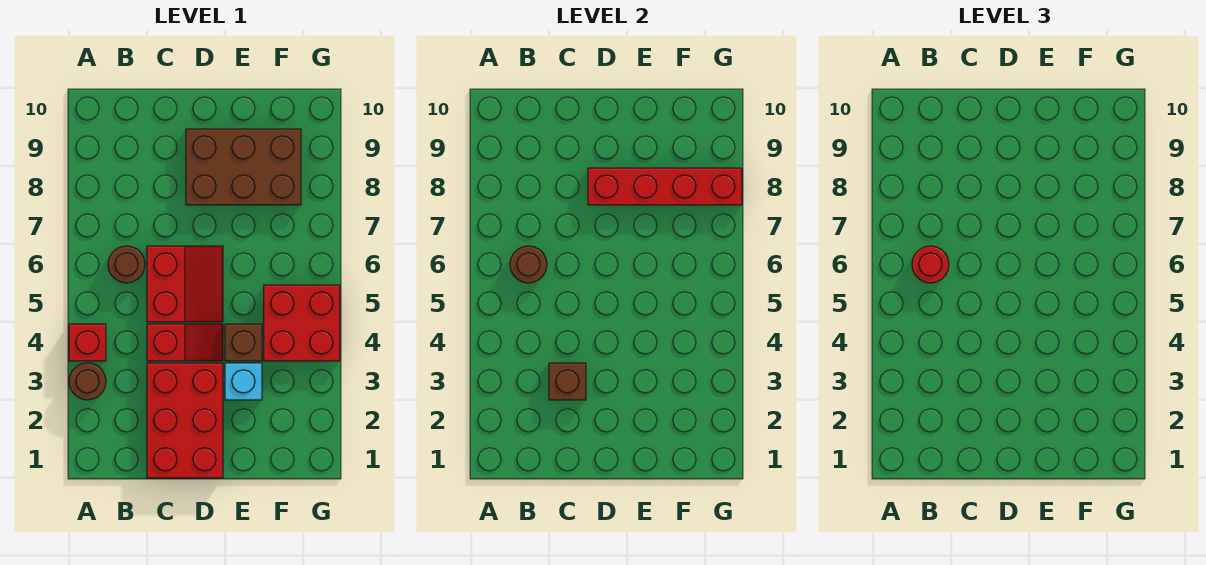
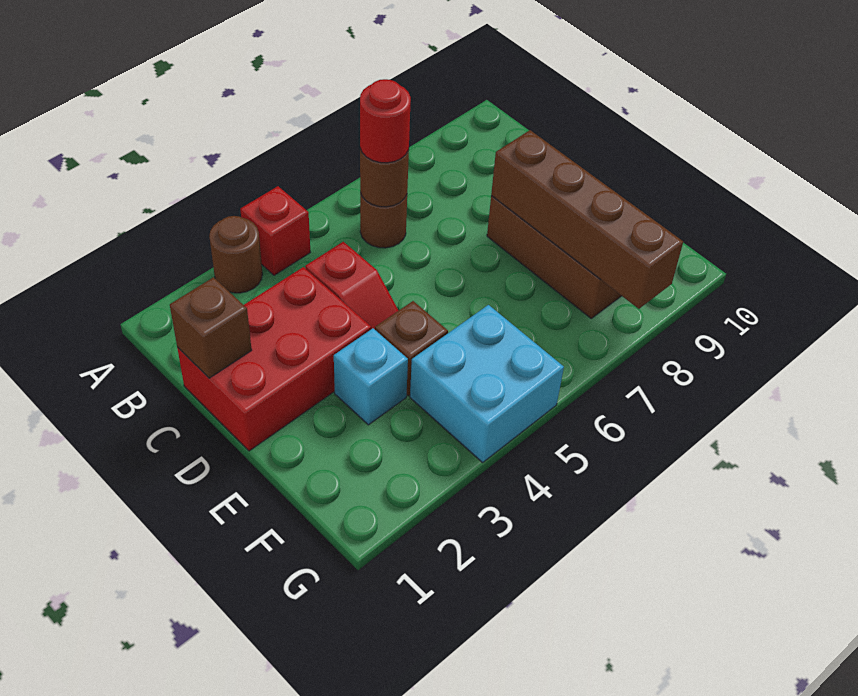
brown 1x1 brick [549,363,586,400] -> brown 1x1 brick moved to [170,277,252,378]
red 2x2 slope [147,246,223,322] -> none
red 1x4 brick [588,168,742,205] -> brown 1x4 brick [491,130,683,309]
red 2x2 brick [264,285,340,361] -> cyan 2x2 brick [410,305,564,462]

